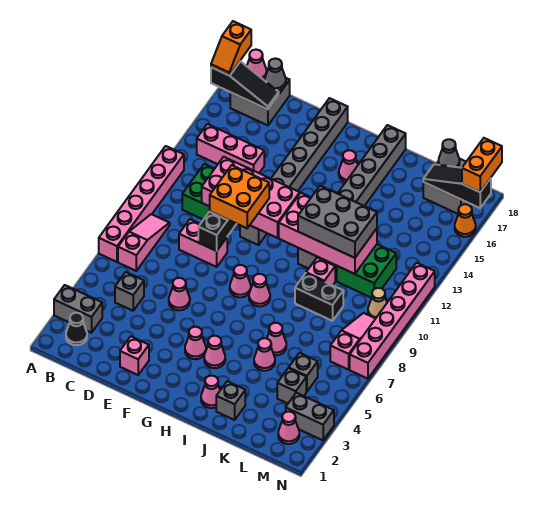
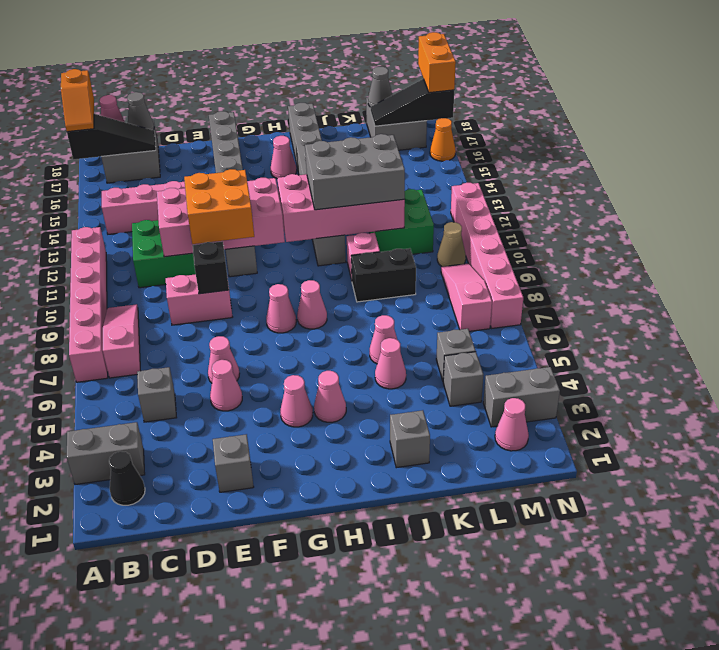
pink 1x1 brick [120,336,149,375] -> grey 1x1 brick [213,434,254,492]
pink 1x1 cone [201,376,220,408] -> pink 1x1 cone moved to [210,360,242,411]

